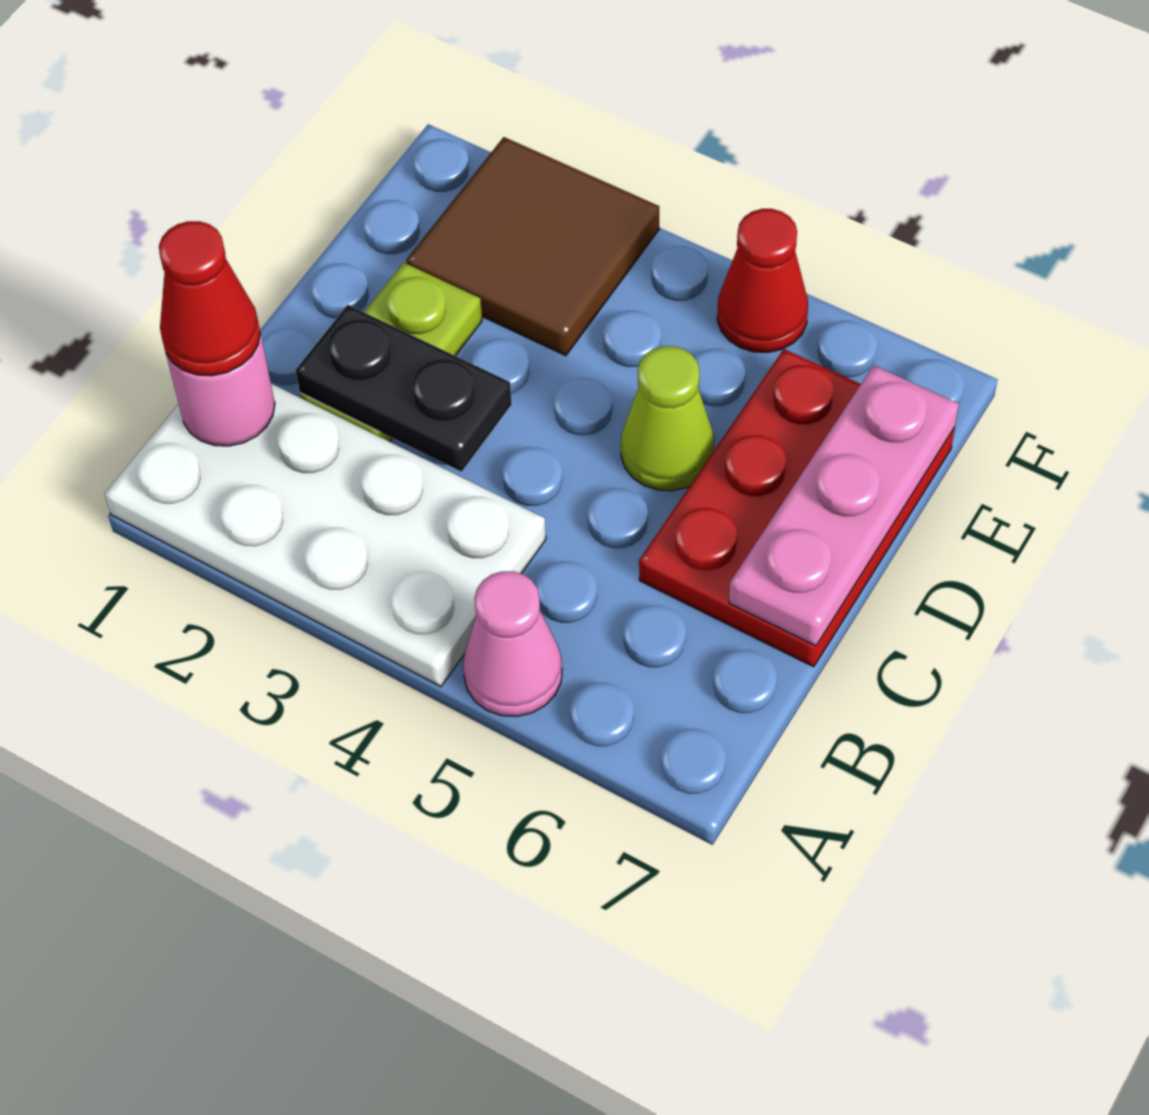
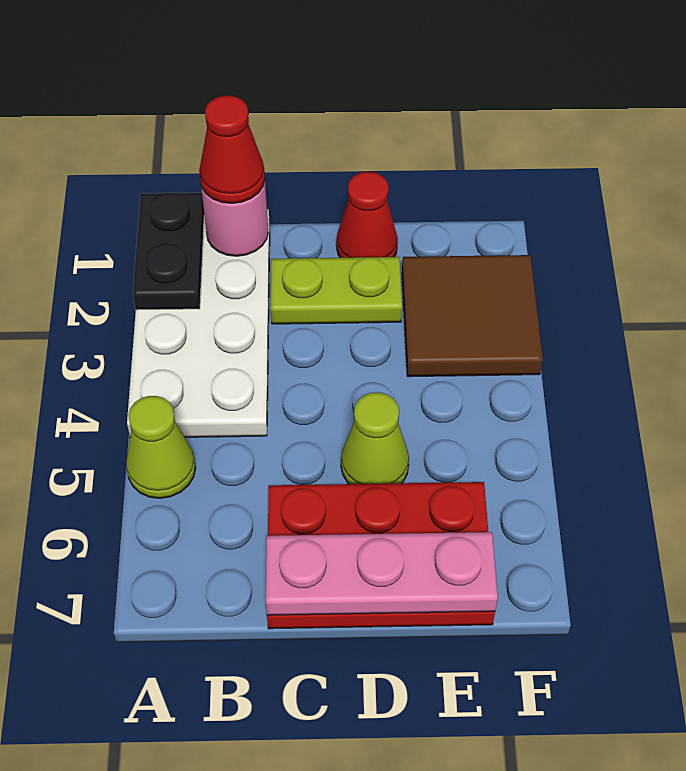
pink 1x1 cone [463,571,562,716] -> lime 1x1 cone [126,396,196,498]
black 1x2 plate [296,305,512,472] -> black 1x2 plate moved to [133,193,204,310]
red 1x1 cone [717,209,808,352] -> red 1x1 cone moved to [336,172,398,258]

